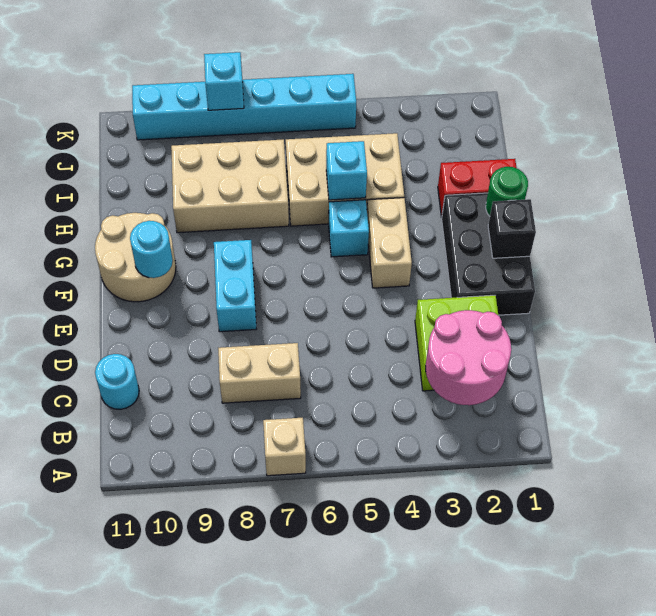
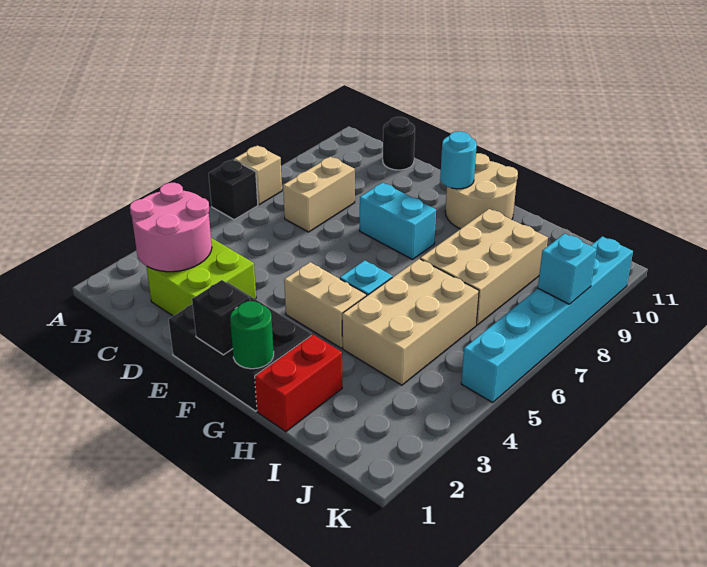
none -> black 1x1 brick [209,159,258,220]
cyan 1x1 round brick [95,354,139,409] -> black 1x1 round brick [383,117,415,170]
cyan 1x1 brick [326,141,367,200] -> none

